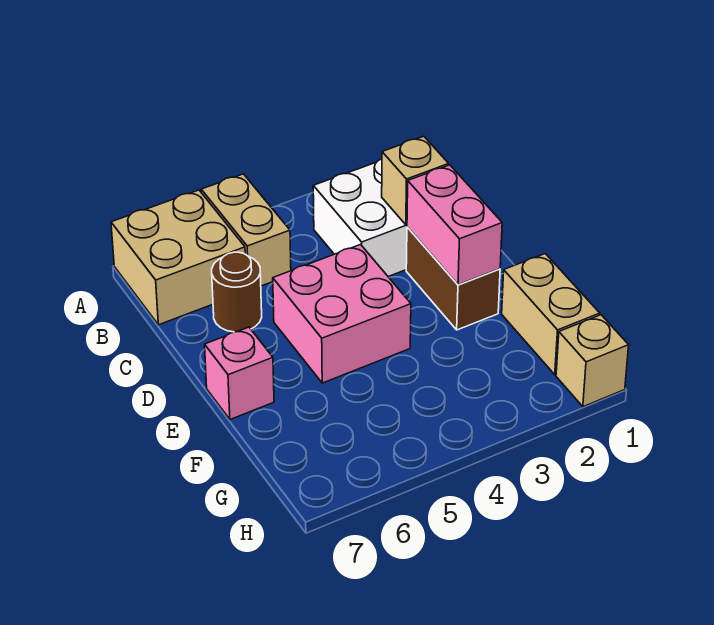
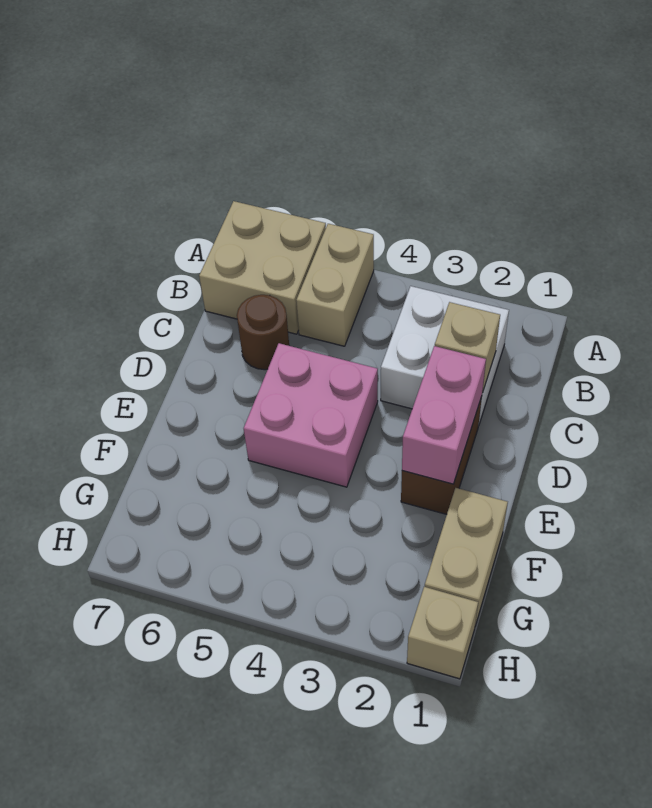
pink 1x1 brick [205,327,274,419] -> none

